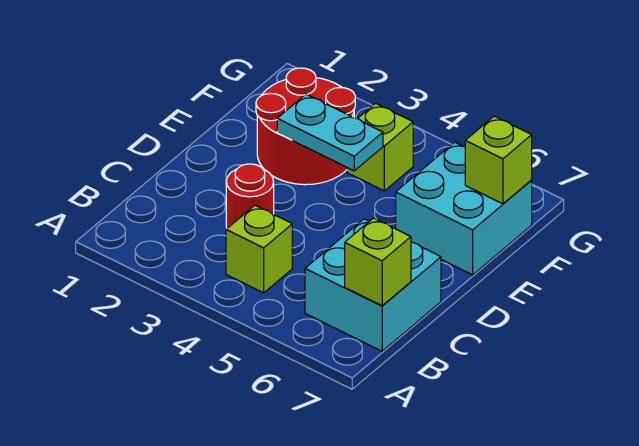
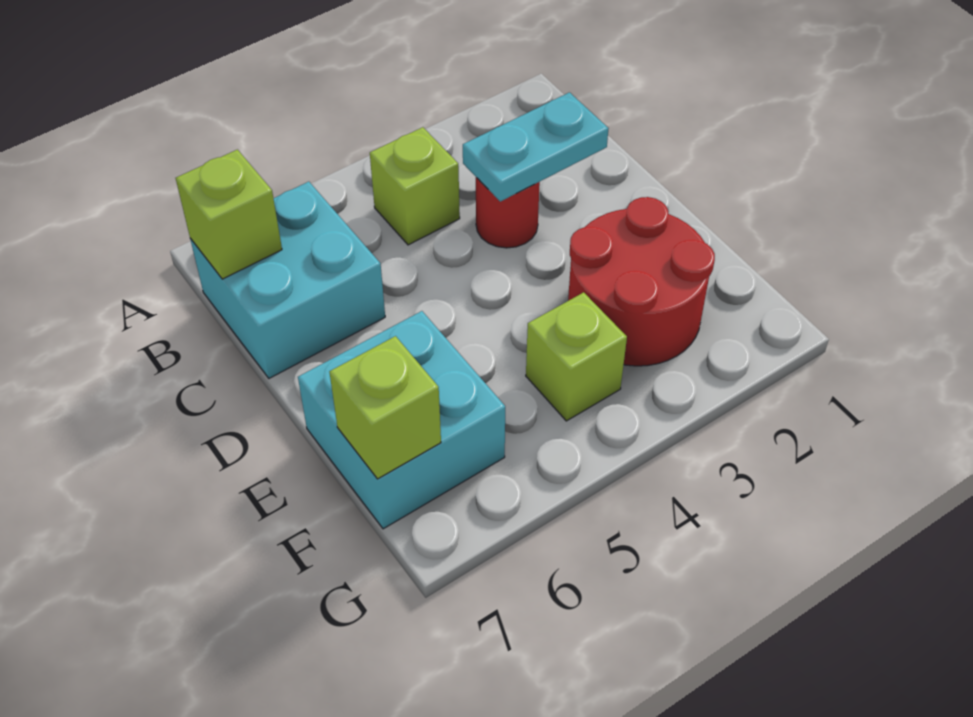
cyan 1x2 plate [277,94,383,171] -> cyan 1x2 plate moved to [463,92,609,201]

